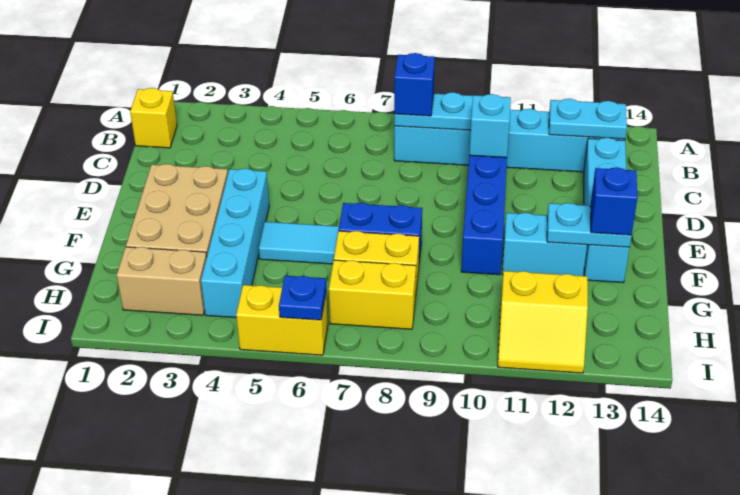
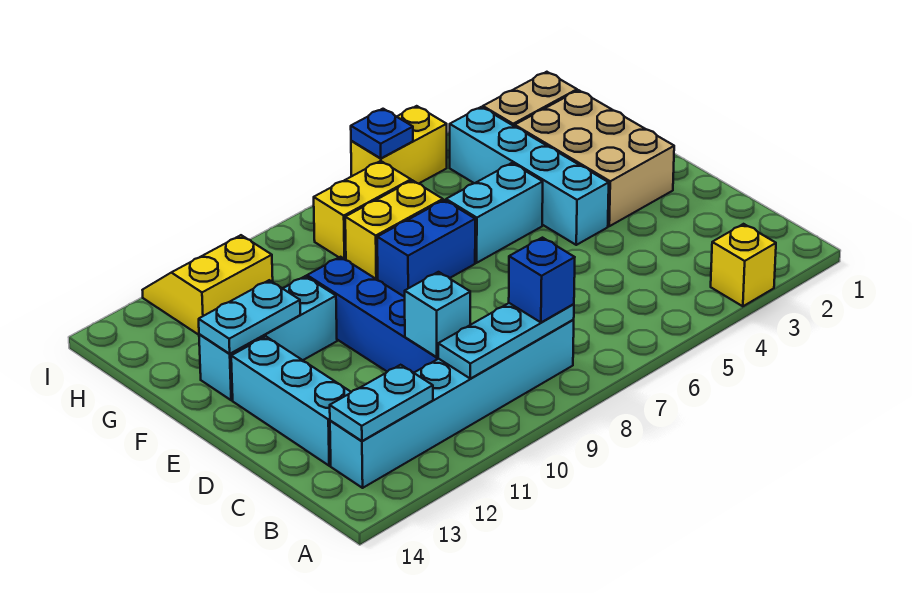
yellow 1x1 brick [130,88,177,148] -> yellow 1x1 brick moved to [711,224,776,306]
cyan 1x2 tile [259,222,339,264] -> cyan 1x2 brick [446,163,543,263]
blue 1x1 brick [590,167,638,235] -> none

